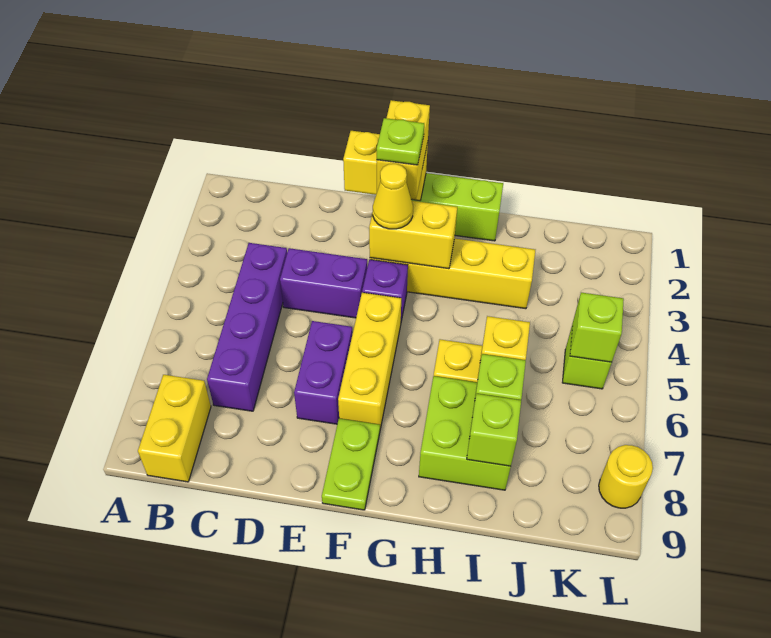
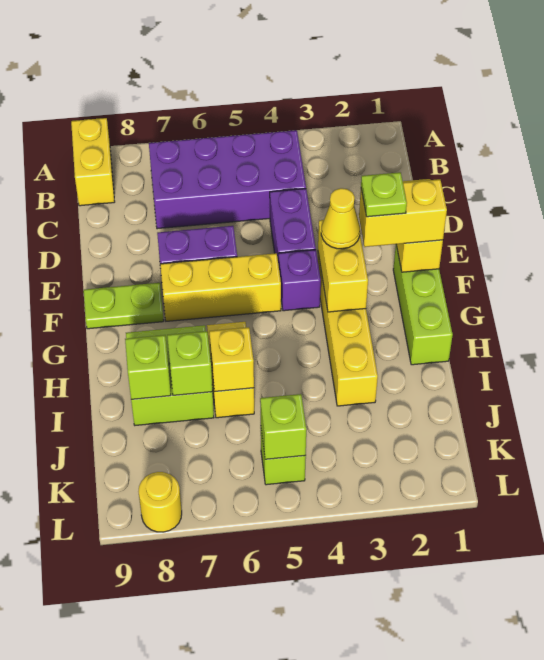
yellow 1x2 brick [138,375,211,482] -> yellow 1x2 brick turned to [71,118,115,206]
purple 1x4 brick [207,243,287,411] -> purple 2x4 brick [149,130,306,229]

